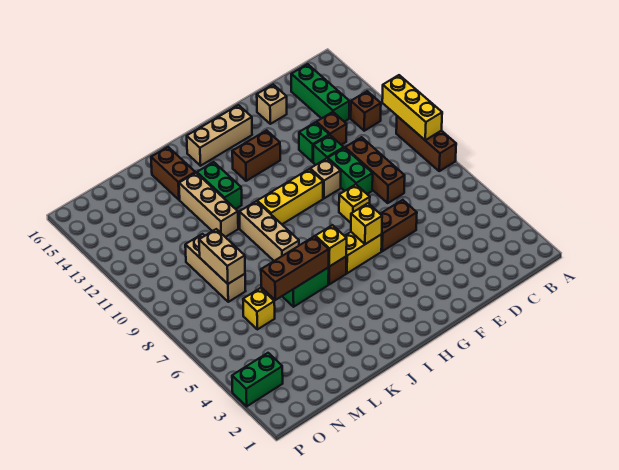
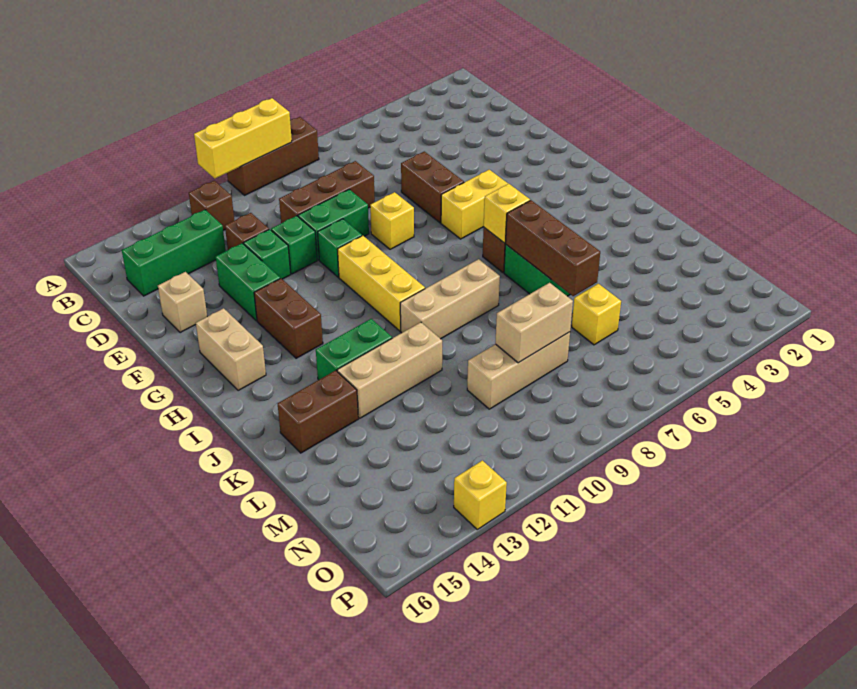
tan 1x1 brick [310,158,341,198] -> green 1x1 brick [318,219,362,277]
yellow 1x2 brick [345,232,382,273] -> yellow 1x2 brick turned to [441,170,508,239]
yellow 1x1 brick [351,203,382,244] -> yellow 1x1 brick moved to [454,460,507,529]
tan 1x3 brick [187,105,252,166] -> tan 1x2 brick [196,308,266,390]
green 1x2 brick [232,353,283,406] -> green 1x2 brick moved to [216,243,280,321]

